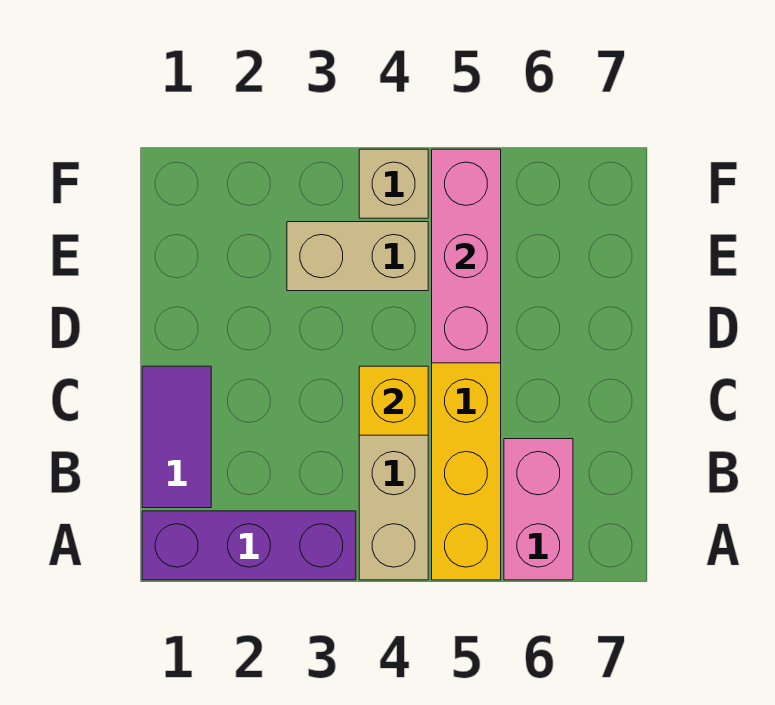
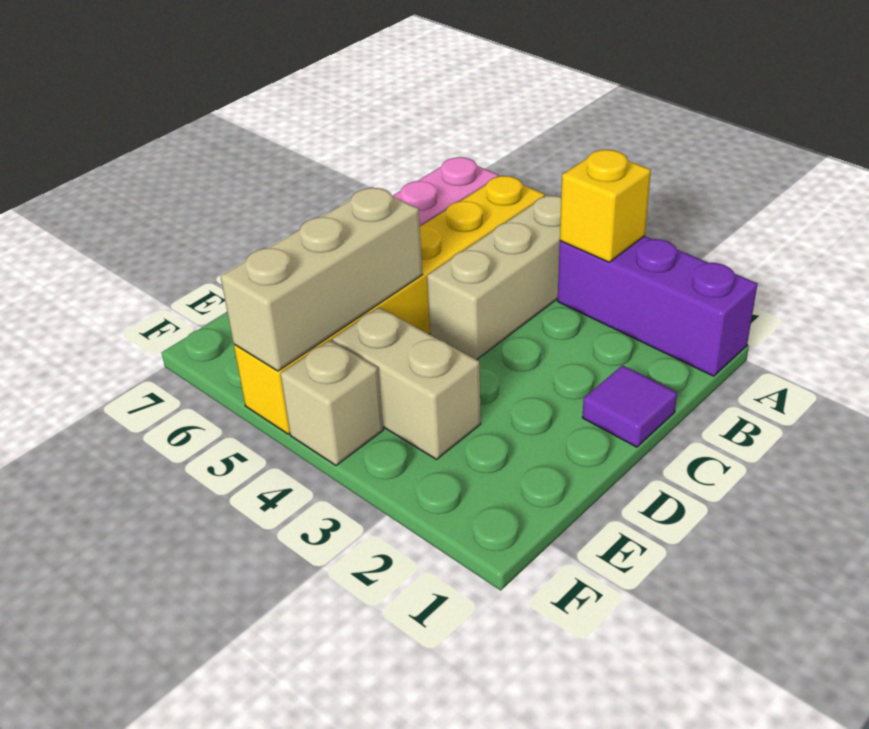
purple 1x2 tile [142,366,211,508] -> purple 1x1 tile [582,365,677,447]
yellow 1x1 brick [359,366,428,435] -> yellow 1x1 brick moved to [560,150,651,262]
pink 1x3 brick [432,149,501,363] -> tan 1x3 brick [221,187,422,371]

